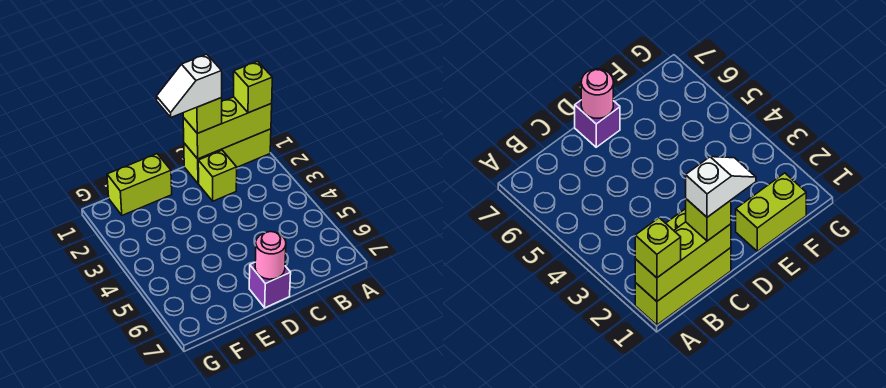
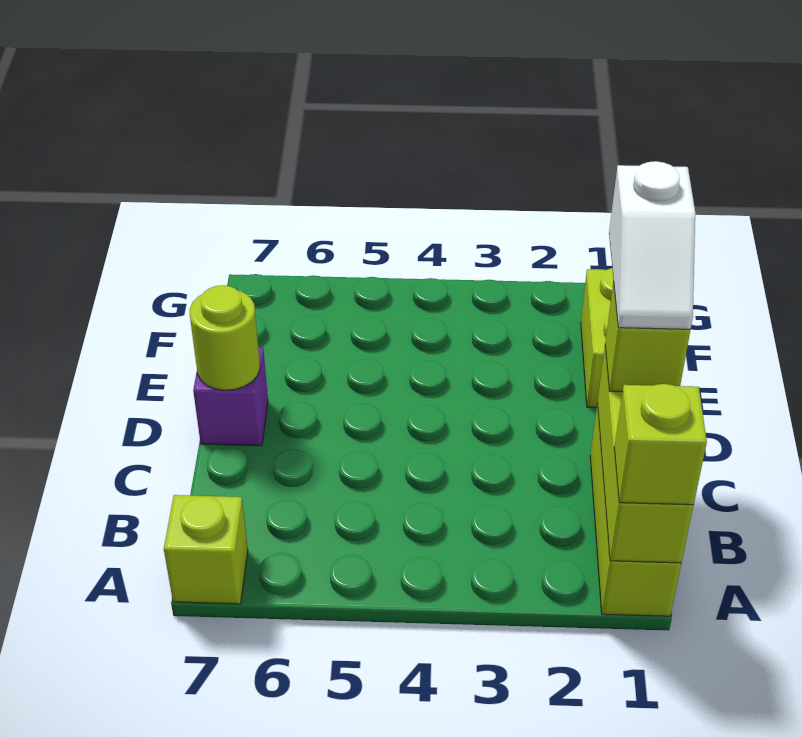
white 1x2 slope [156,54,222,117] -> white 1x2 slope turned to [609,161,695,329]
lime 1x1 brick [198,150,237,201] -> lime 1x1 brick moved to [164,495,248,604]
pink 1x1 round brick [255,232,286,279] -> lime 1x1 round brick [190,285,260,390]

